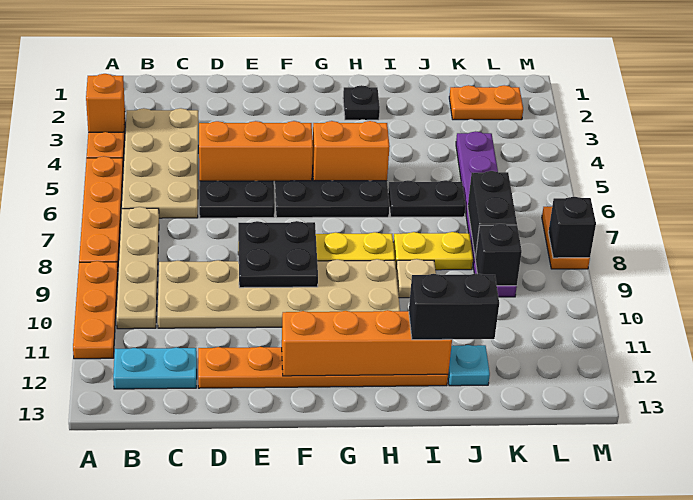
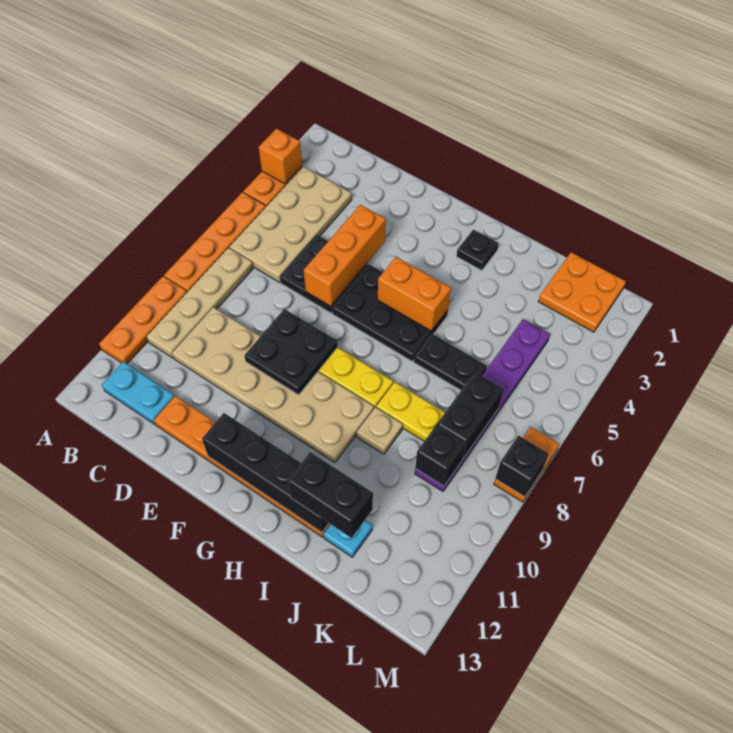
orange 1x3 brick [199,121,313,181] -> orange 1x3 brick turned to [304,205,386,306]
orange 1x4 brick [282,310,452,376] -> black 1x4 brick [202,413,329,532]
orange 1x2 plate [449,85,523,120] -> orange 2x2 plate [538,252,626,332]

